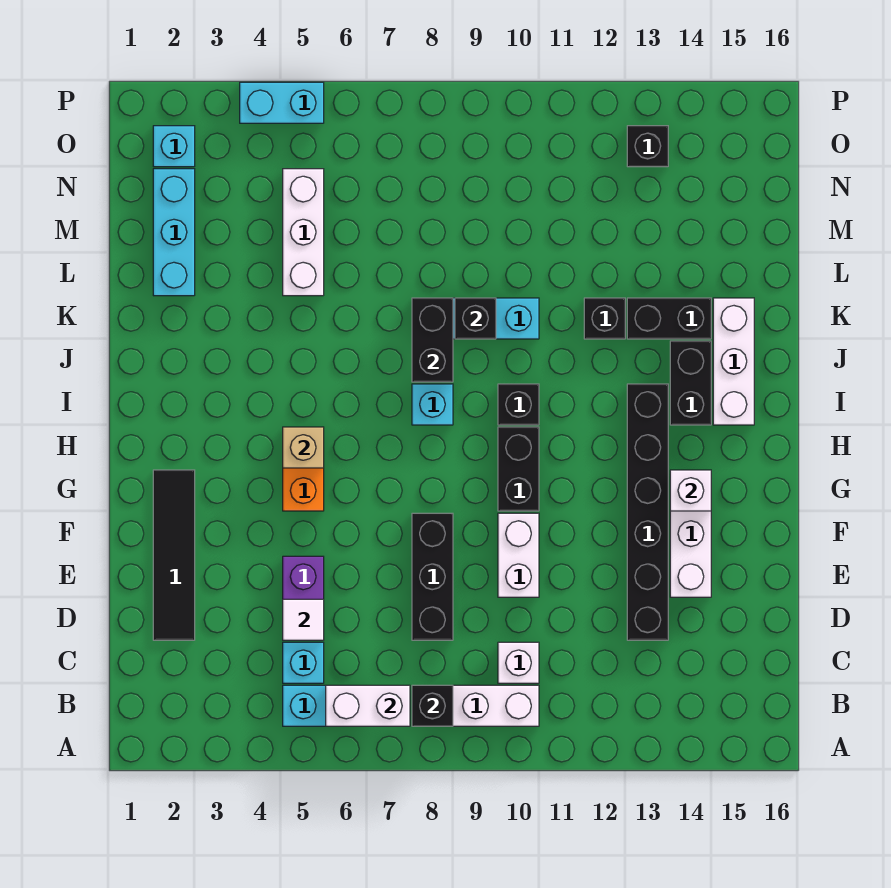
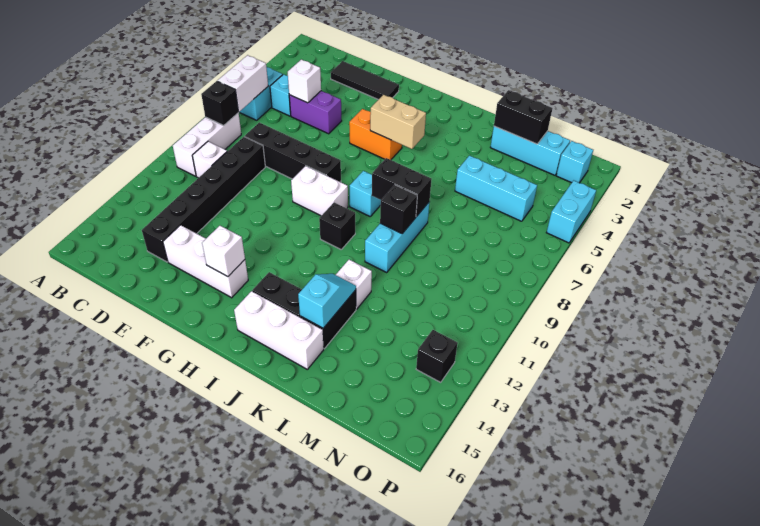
black 1x4 tile [153,470,195,640] -> black 1x3 tile [331,61,399,100]
white 1x1 tile [283,599,324,640] -> white 1x1 brick [288,60,321,103]
black 1x3 brick [412,513,453,640] -> black 1x4 brick [245,122,341,182]
black 1x6 brick [627,384,668,640] -> black 1x6 brick turned to [142,137,265,262]
white 1x2 brick [498,513,539,597] -> white 1x2 brick moved to [291,166,348,216]
black 1x2 brick [498,427,539,511] -> black 1x2 brick moved to [494,90,552,144]
tan 1x1 brick [283,427,324,468] -> tan 1x2 brick [370,95,426,149]
black 1x1 brick [584,298,625,339] -> white 1x1 brick [336,260,372,309]
none -> cyan 1x2 slope [298,274,356,328]
white 1x3 brick [283,169,324,296] -> cyan 1x3 brick [455,156,537,221]

